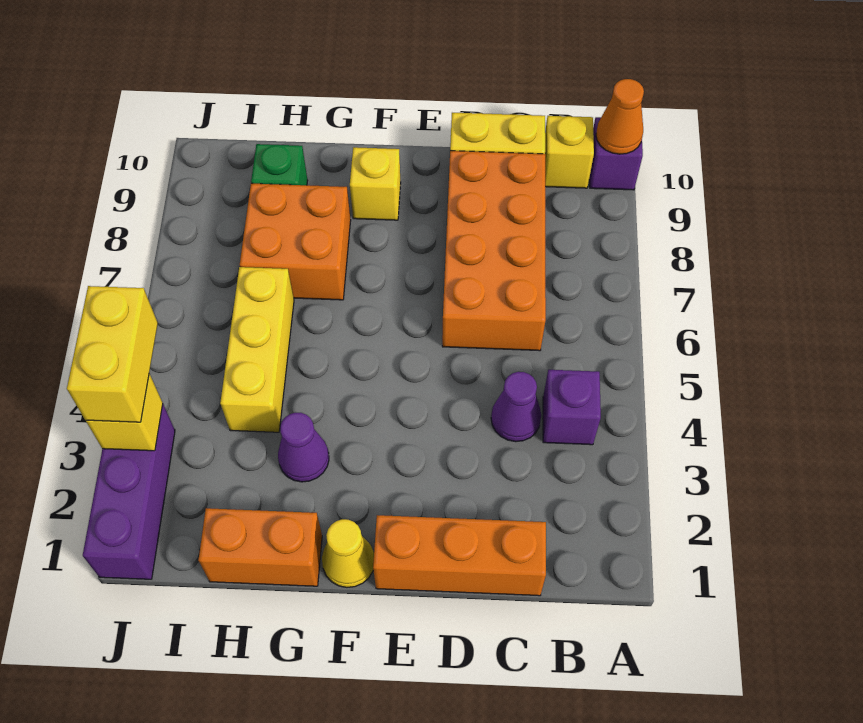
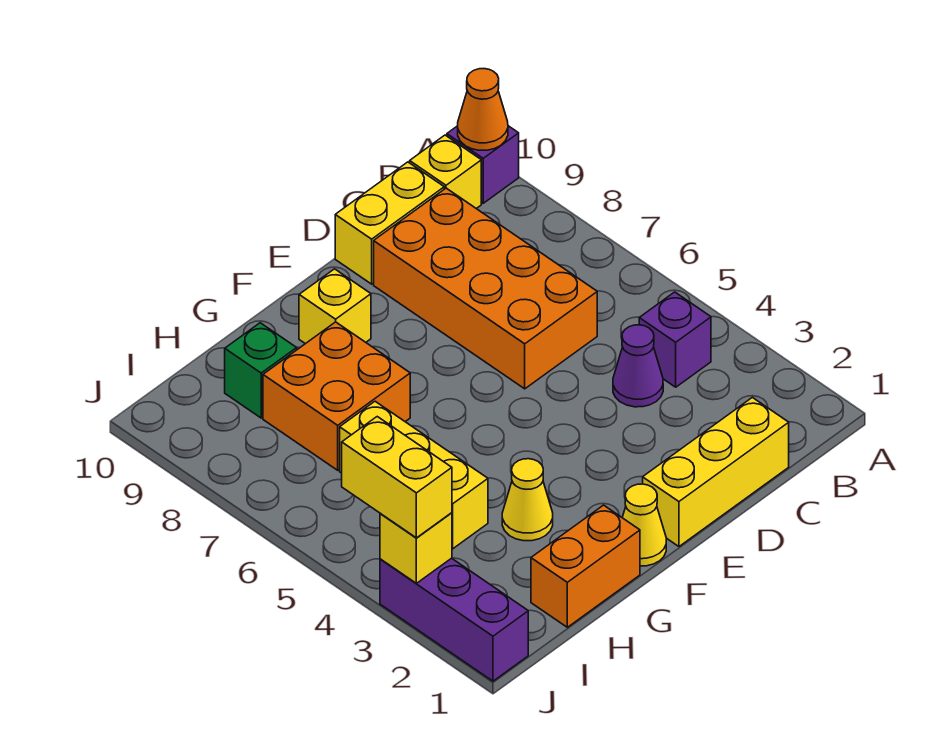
orange 1x3 brick [373,515,546,596] -> yellow 1x3 brick [643,397,789,546]
purple 1x1 cone [278,413,329,482] -> yellow 1x1 cone [502,459,553,541]

